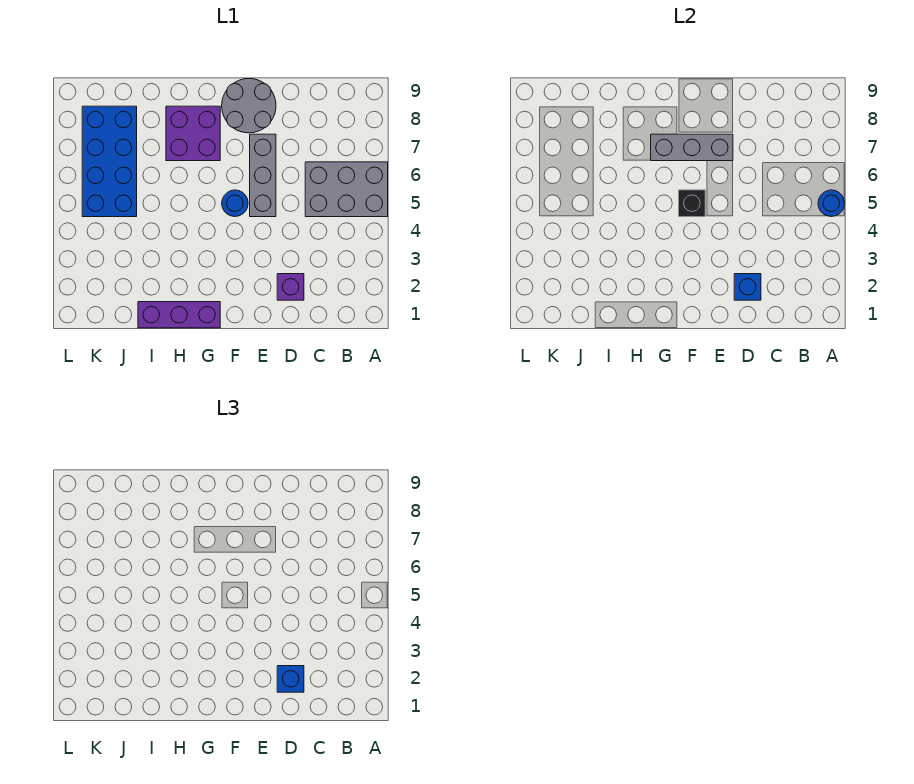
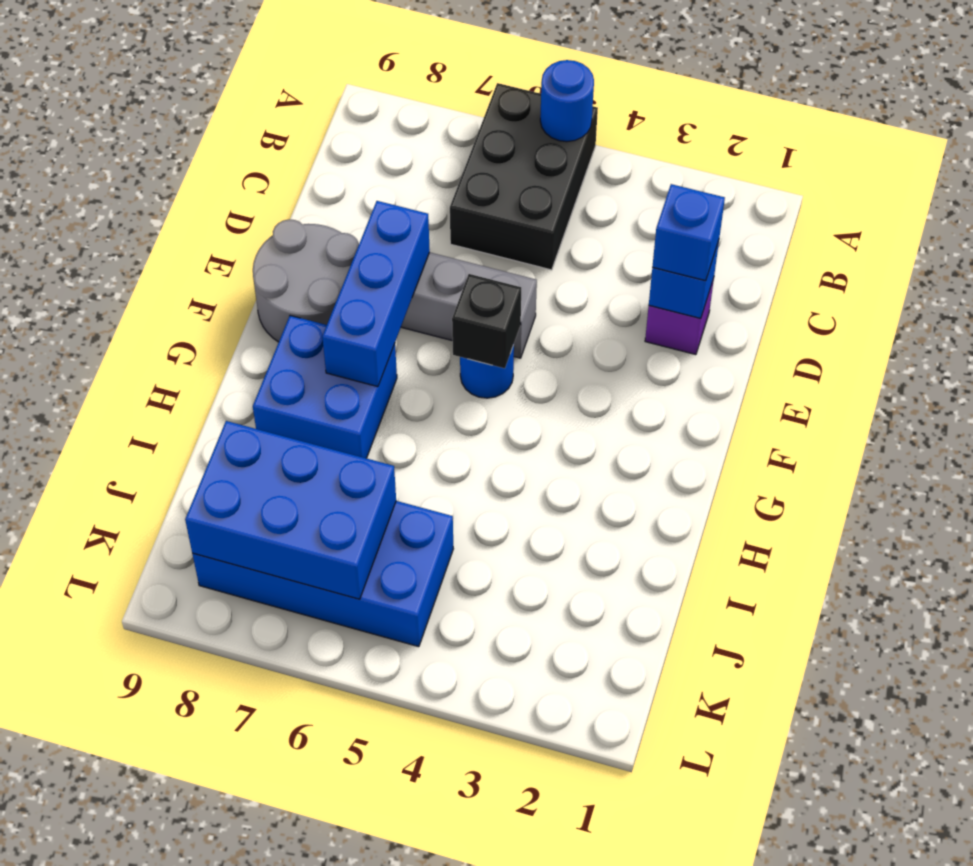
grey 2x3 brick [305,162,388,217] -> black 2x3 brick [450,83,598,270]
grey 1x3 brick [651,134,733,161] -> blue 1x3 brick [322,201,430,387]
purple 1x3 brick [138,302,220,328] -> none
purple 2x2 brick [166,106,220,161] -> blue 2x2 brick [253,316,397,458]
none -> blue 2x3 brick [185,421,396,599]

